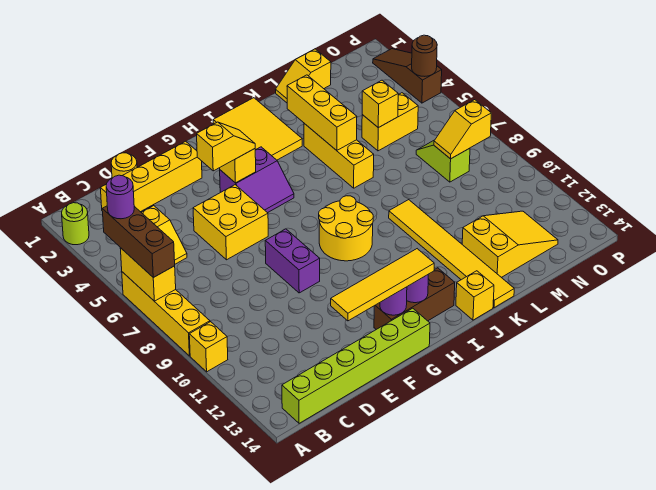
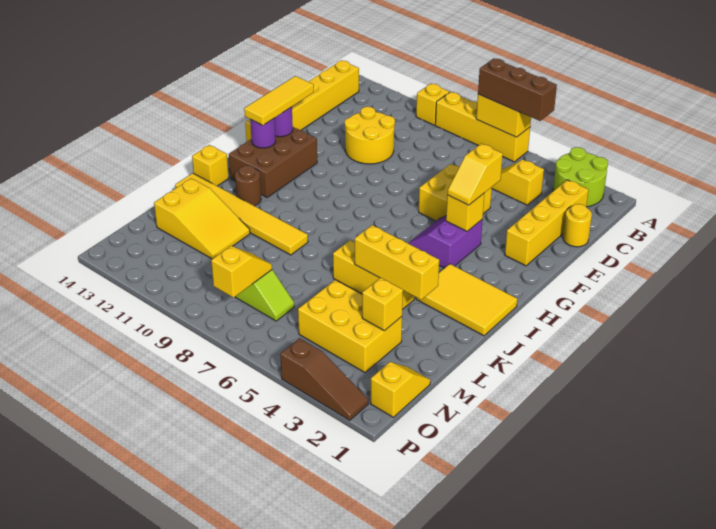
lime 1x1 round brick [62,203,89,245] -> lime 2x2 round brick [553,147,608,207]
purple 1x1 round brick [106,175,134,219] -> none
lime 1x6 brick [282,308,430,423] -> yellow 1x6 brick [245,60,359,142]
yellow 1x4 tile [331,249,434,321] -> yellow 1x3 tile [244,76,314,125]
purple 1x2 brick [265,229,320,293] -> none
brown 1x3 brick [374,268,455,329] -> brown 2x3 brick [229,127,317,197]
yellow 2x2 round brick [319,196,373,261] -> yellow 2x2 round brick moved to [345,107,395,164]
yellow 1x2 slope [276,49,331,103] -> yellow 1x2 slope moved to [371,362,430,417]
yellow 2x3 slope [462,211,558,277] -> yellow 2x3 slope turned to [154,178,250,259]
yellow 1x2 brick [362,93,418,151] -> yellow 2x3 brick [298,280,402,373]
yellow 1x1 brick [362,80,398,128] -> yellow 1x1 brick moved to [362,278,403,331]
brown 1x1 round brick [412,35,437,76] -> brown 1x1 round brick moved to [235,165,261,206]

